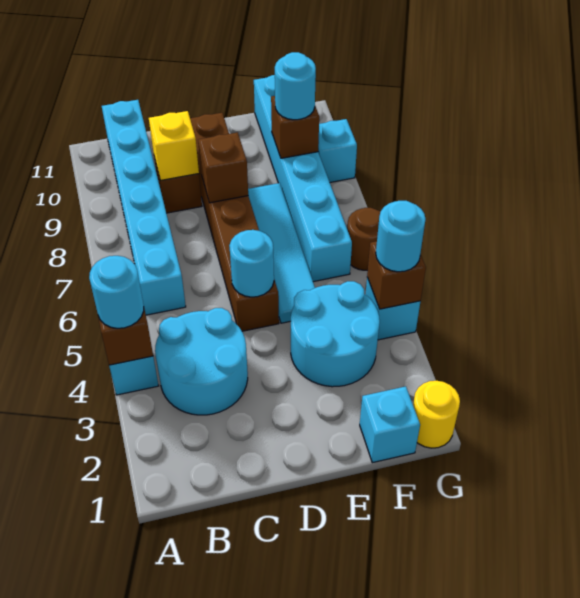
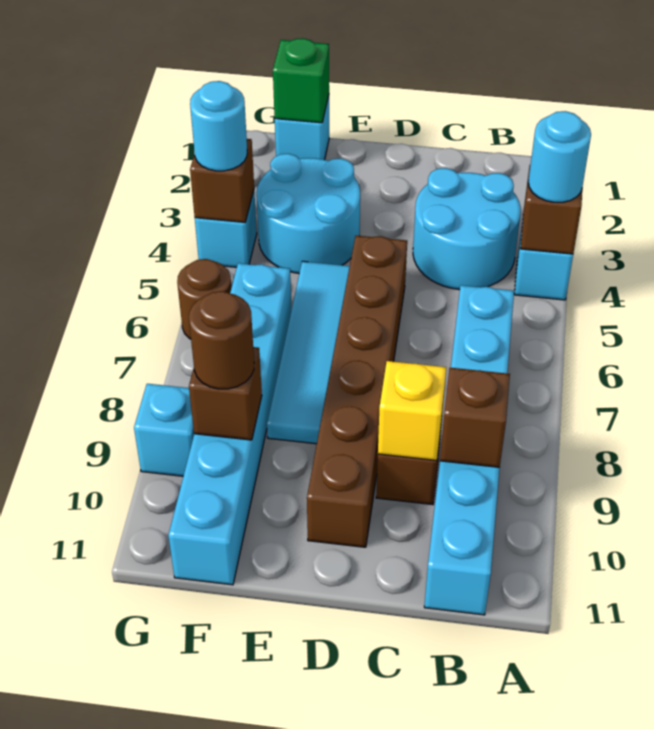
cyan 1x1 round brick [229,230,274,297] -> none
brown 1x1 brick [198,132,248,203] -> brown 1x1 brick moved to [440,368,510,467]
none -> green 1x1 brick [273,38,329,123]
cyan 1x1 round brick [275,52,316,120] -> brown 1x1 round brick [189,291,254,389]
yellow 1x1 round brick [413,381,460,448] -> none

